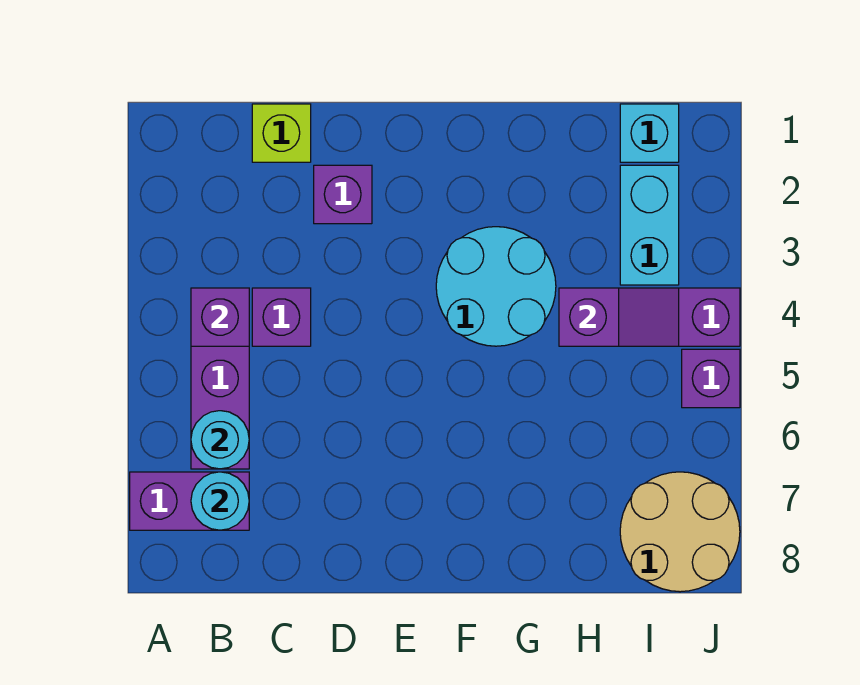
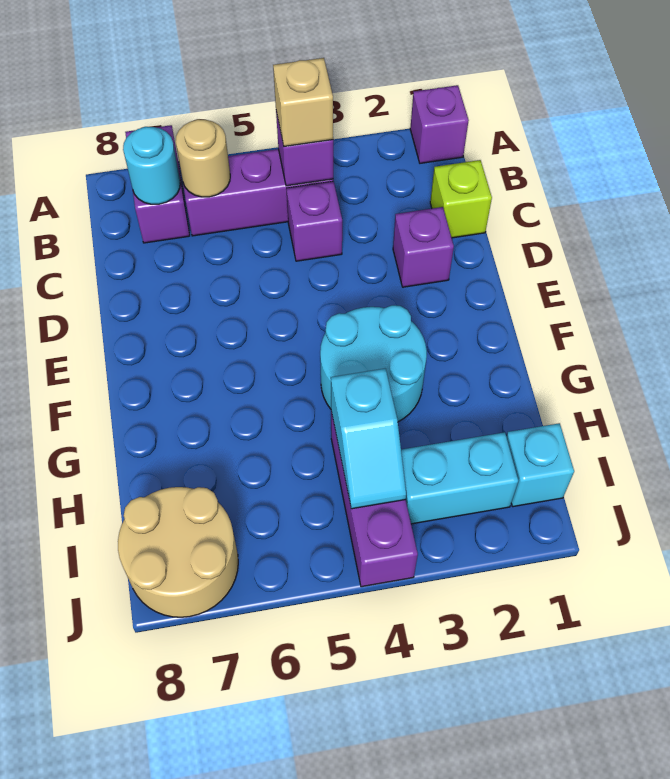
none -> tan 1x1 brick [273,58,333,146]
cyan 1x1 round brick [191,411,249,469] -> tan 1x1 round brick [176,119,230,197]
purple 1x2 slope [559,288,679,346] -> cyan 1x2 slope [331,368,406,509]
purple 1x1 brick [682,349,740,408] -> purple 1x1 brick moved to [410,85,469,163]

